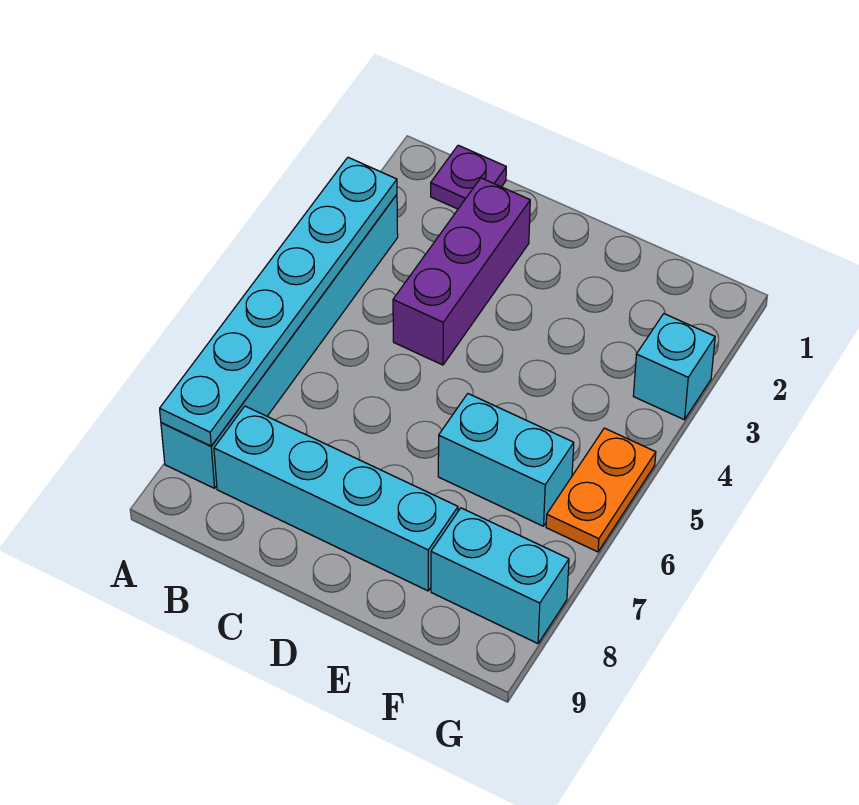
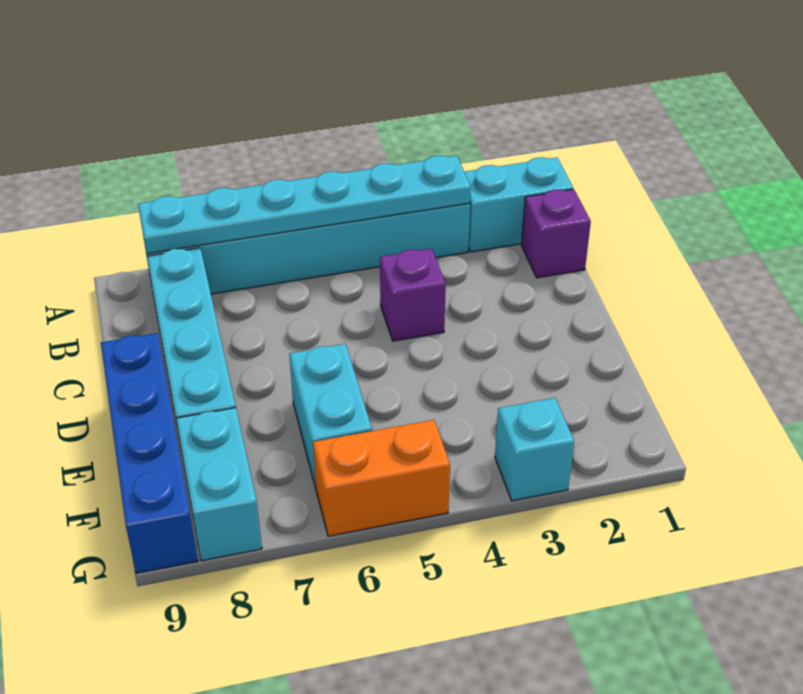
none -> cyan 1x2 brick [464,157,573,252]
purple 1x1 plate [431,145,506,209] -> purple 1x1 brick [522,189,591,278]
purple 1x3 brick [393,178,530,365] -> purple 1x1 brick [380,248,446,341]
none -> blue 1x4 brick [101,333,198,573]
orange 1x2 plate [546,428,656,552] -> orange 1x2 brick [313,420,450,536]

